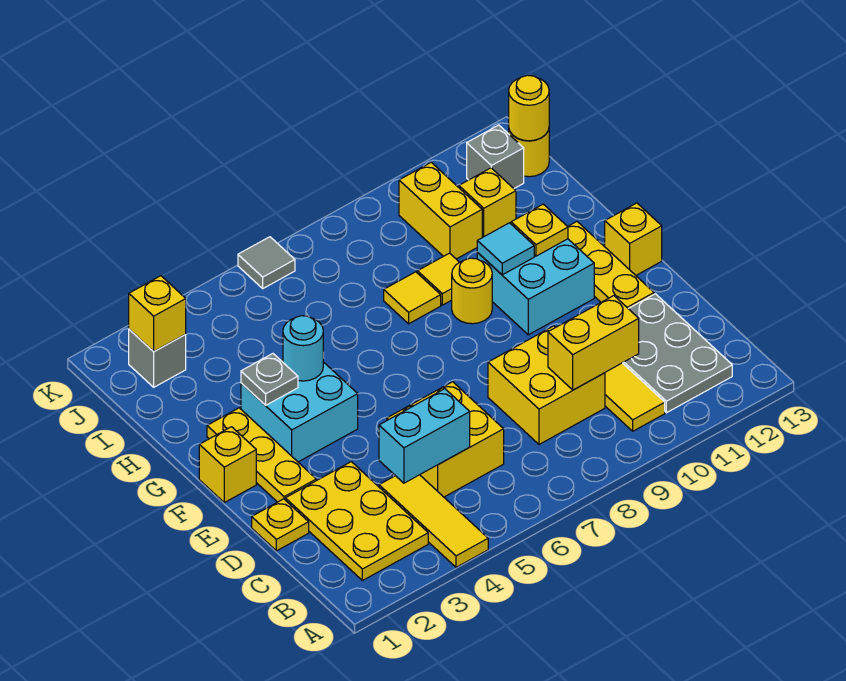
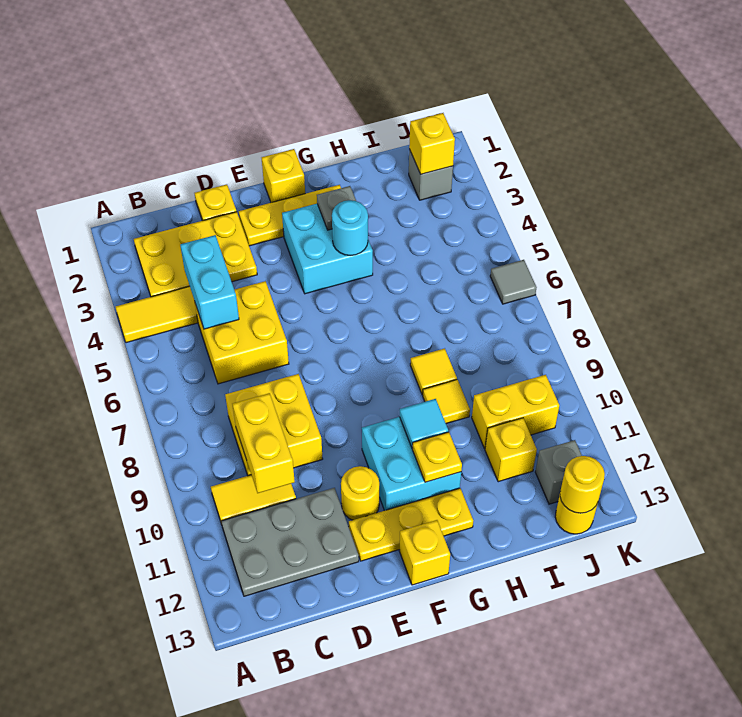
yellow 1x1 round brick [452,258,492,324] -> yellow 1x1 round brick moved to [341,466,379,520]

